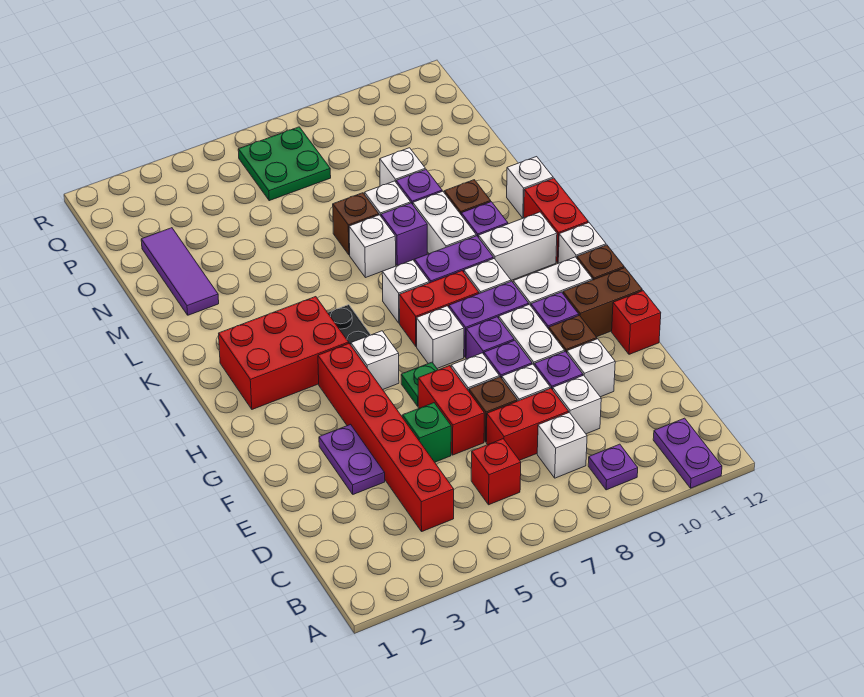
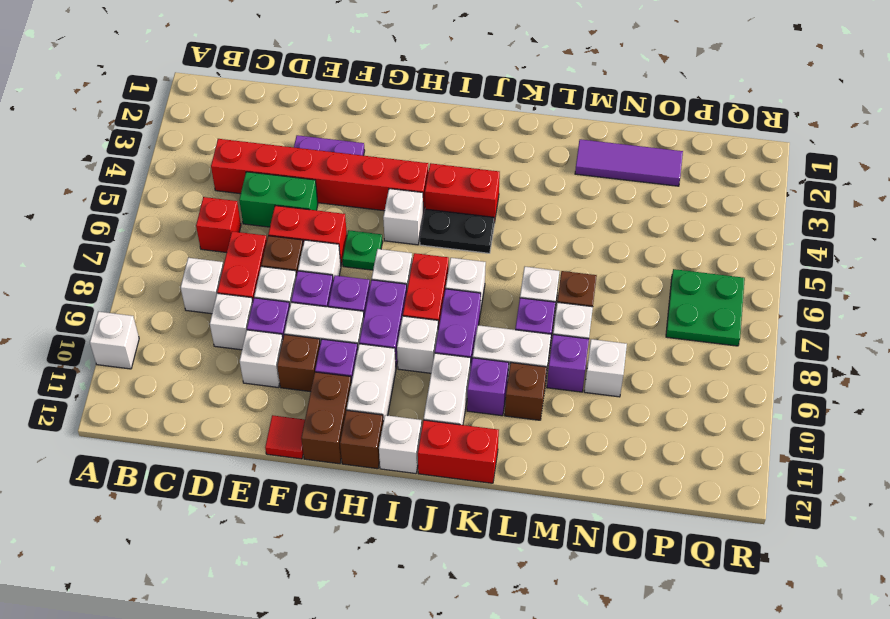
purple 1x2 plate [653,418,722,488] -> none
purple 1x1 plate [588,444,638,490] -> none
green 1x1 brick [403,403,451,462] -> green 1x2 brick [239,172,318,227]
red 1x1 brick [612,291,661,354] -> red 1x1 tile [265,415,305,459]
red 2x3 brick [219,297,349,409] -> red 1x2 brick [425,163,500,222]
white 1x1 brick [507,157,553,218] -> white 1x1 brick moved to [90,312,139,369]

